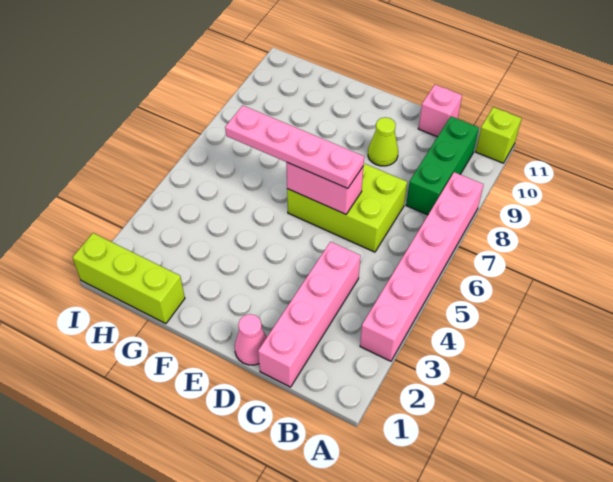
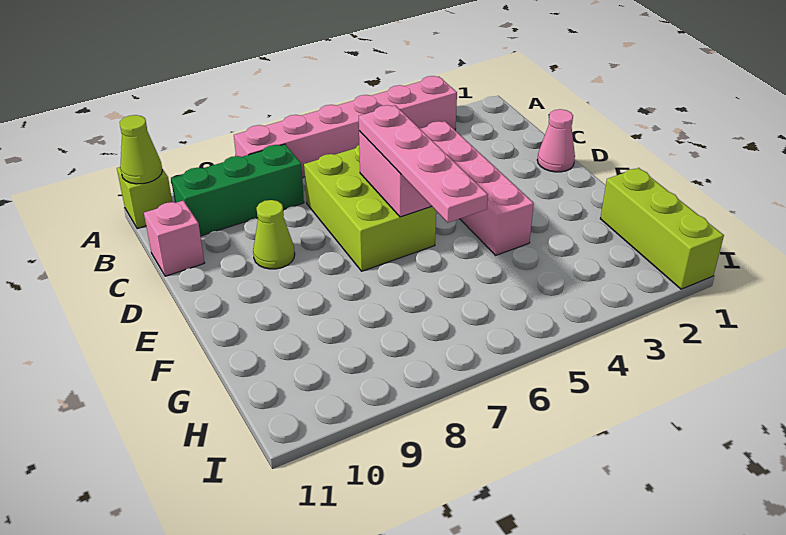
none -> lime 1x1 cone [120,115,162,184]
pink 1x4 brick [258,242,361,387] -> pink 1x4 brick turned to [421,121,534,255]

